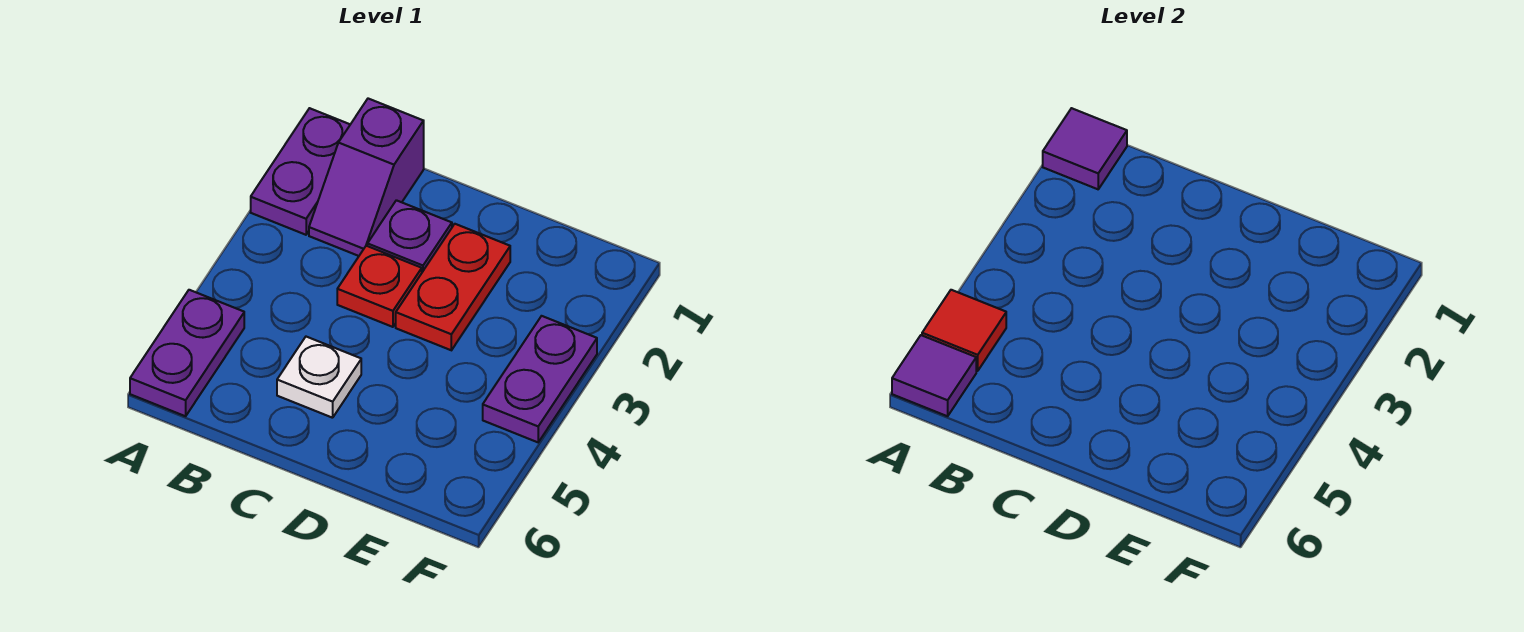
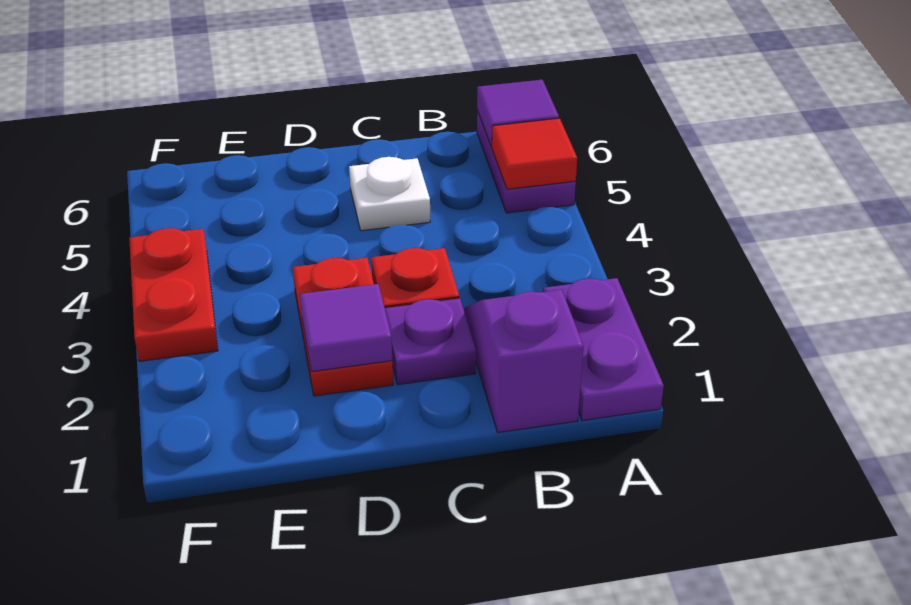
purple 1x1 tile [1043,108,1127,189] -> purple 1x1 tile moved to [300,284,392,372]
purple 1x2 plate [483,316,597,442] -> red 1x2 plate [129,228,218,361]

